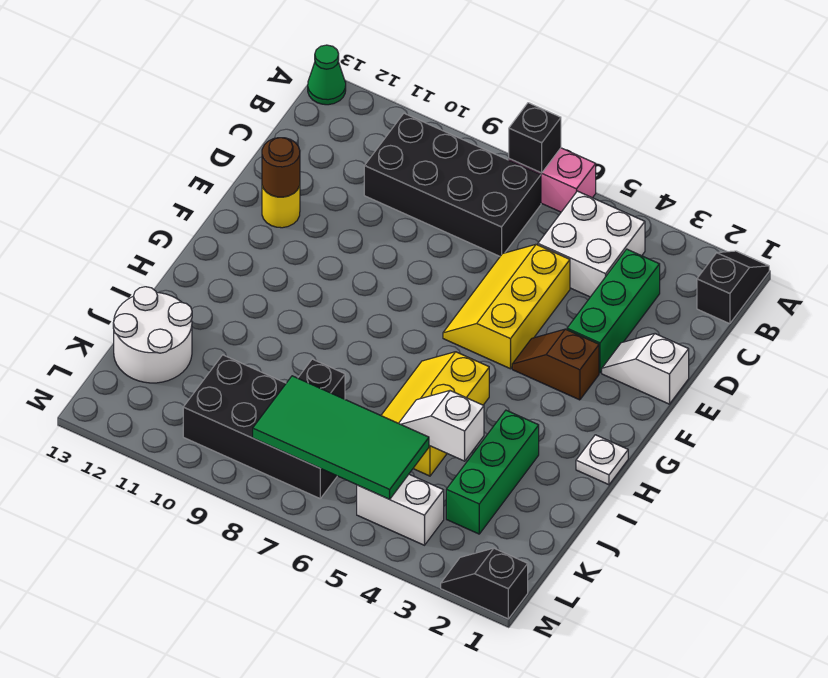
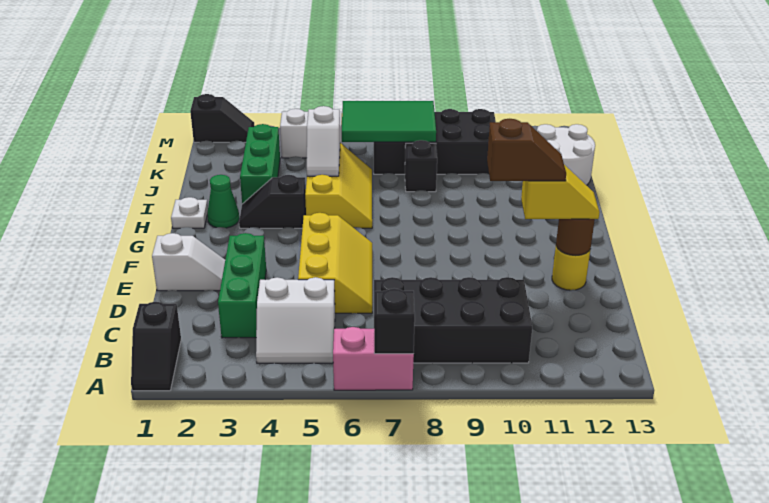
green 1x1 cone [308,45,346,105] -> green 1x1 cone moved to [207,175,239,228]
white 2x2 brick [538,191,645,297] -> white 2x2 slope [256,277,335,363]
none -> yellow 1x2 slope [521,165,600,219]
brown 1x2 slope [512,329,599,400] -> brown 1x2 slope moved to [487,119,566,181]
none -> black 1x2 slope [239,175,306,228]
white 1x2 slope [399,391,484,461] -> white 1x2 slope turned to [307,106,340,176]
green 2x4 tile [253,376,429,499] -> green 2x3 tile [342,101,436,142]

